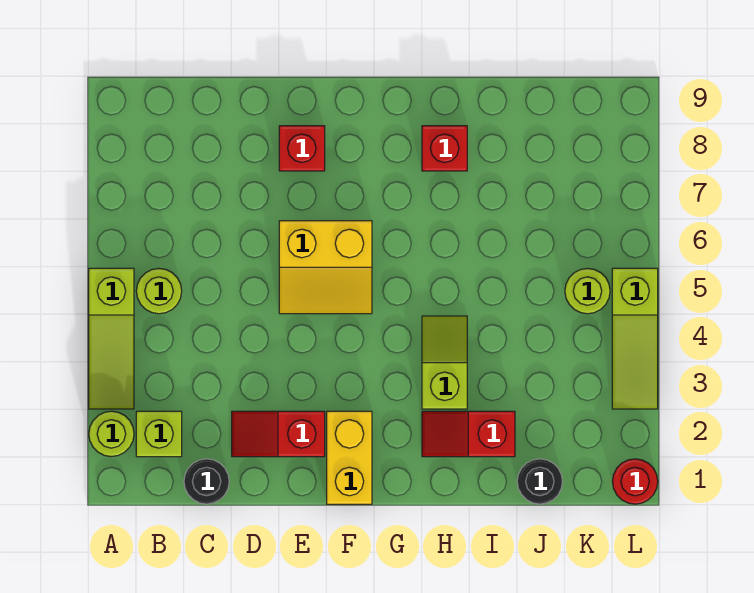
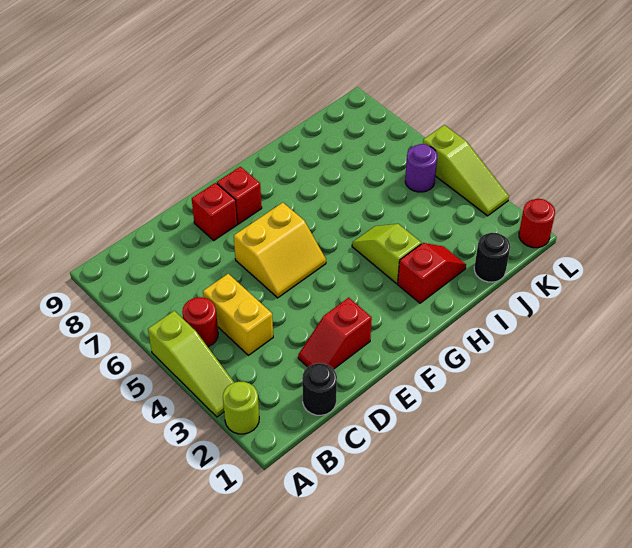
lime 1x1 brick [136,411,182,457] -> none
lime 1x1 round brick [136,269,182,314] -> red 1x1 round brick [182,297,218,347]
yellow 1x2 brick [327,411,372,504] -> yellow 1x2 brick moved to [203,274,273,355]
red 1x2 slope [422,411,515,457] -> red 1x2 slope turned to [398,243,466,303]
red 1x1 brick [422,126,467,171] -> red 1x1 brick moved to [217,167,262,224]
lime 1x1 round brick [565,268,610,314] -> purple 1x1 round brick [405,144,437,192]

